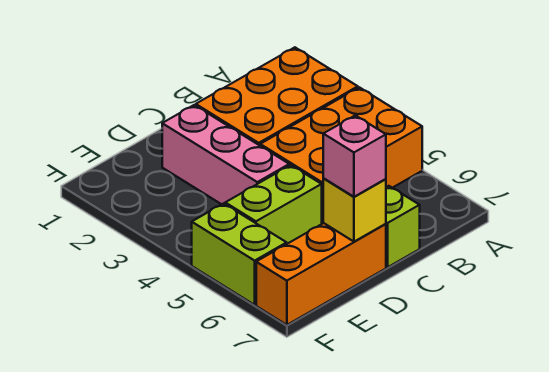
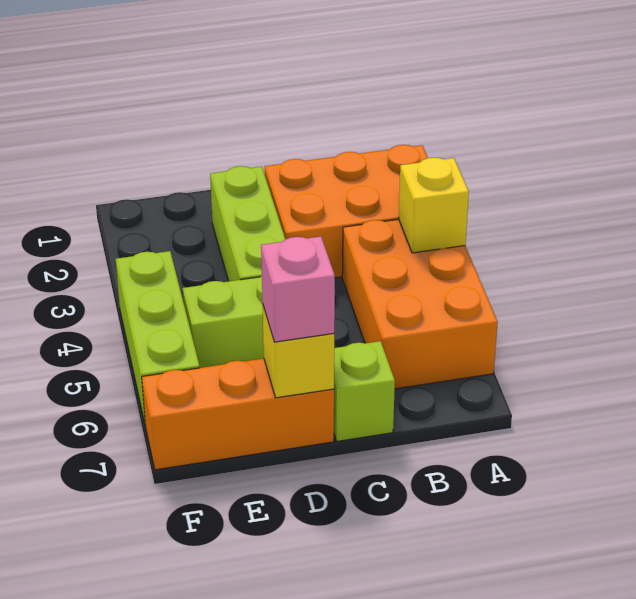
orange 2x3 brick [260,87,422,224] -> orange 2x3 brick turned to [342,219,498,389]
none -> yellow 1x1 brick [399,158,469,253]
pink 1x3 brick [162,105,289,204] -> lime 1x3 brick [210,166,285,281]
lime 1x2 brick [192,203,287,305] -> lime 1x3 brick [116,251,200,427]

